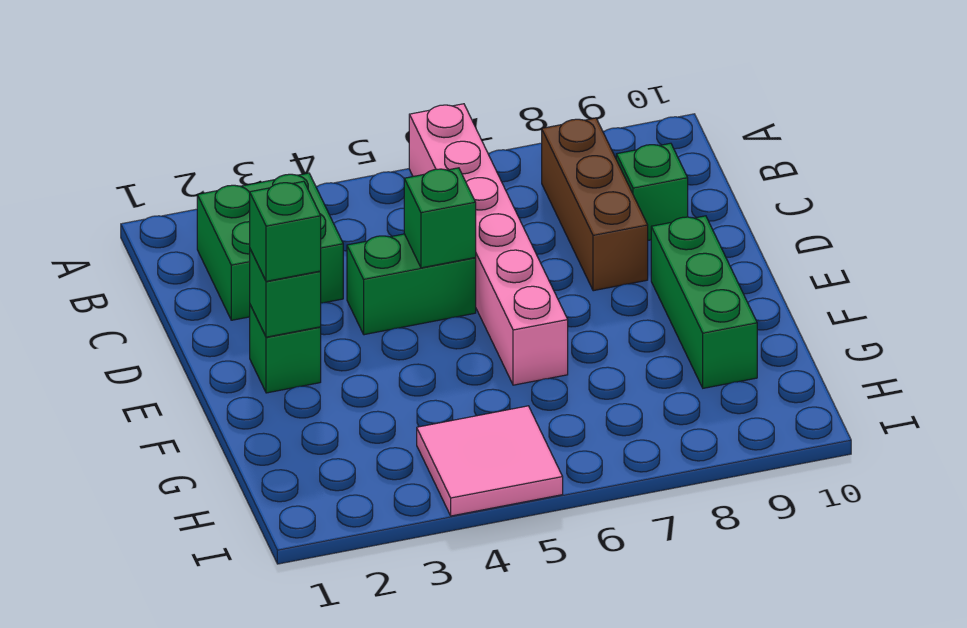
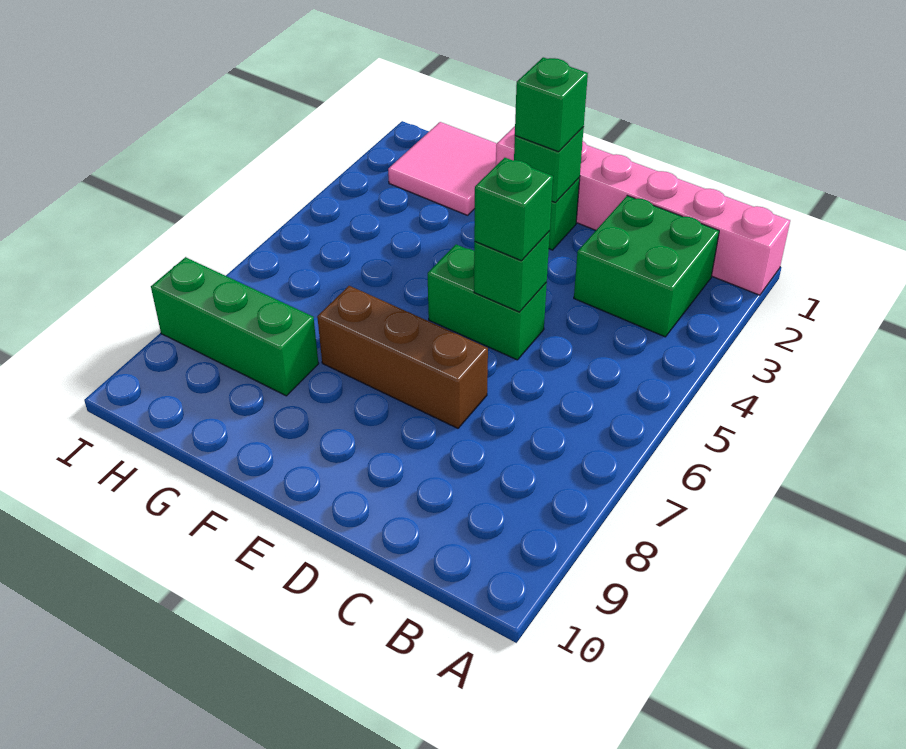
pink 1x6 brick [409,104,568,385] -> pink 1x6 brick moved to [496,126,790,295]
brown 1x3 brick [542,118,648,291] -> brown 1x3 brick moved to [317,286,488,428]
green 1x1 brick [616,143,688,240] -> green 1x1 brick moved to [474,158,553,261]
green 1x2 brick [347,234,476,335] -> green 1x2 brick turned to [428,244,547,360]
green 1x3 brick [651,216,757,388] -> green 1x3 brick moved to [151,257,319,396]
pink 2x2 tile [417,406,563,516] -> pink 2x2 tile moved to [388,122,497,215]

